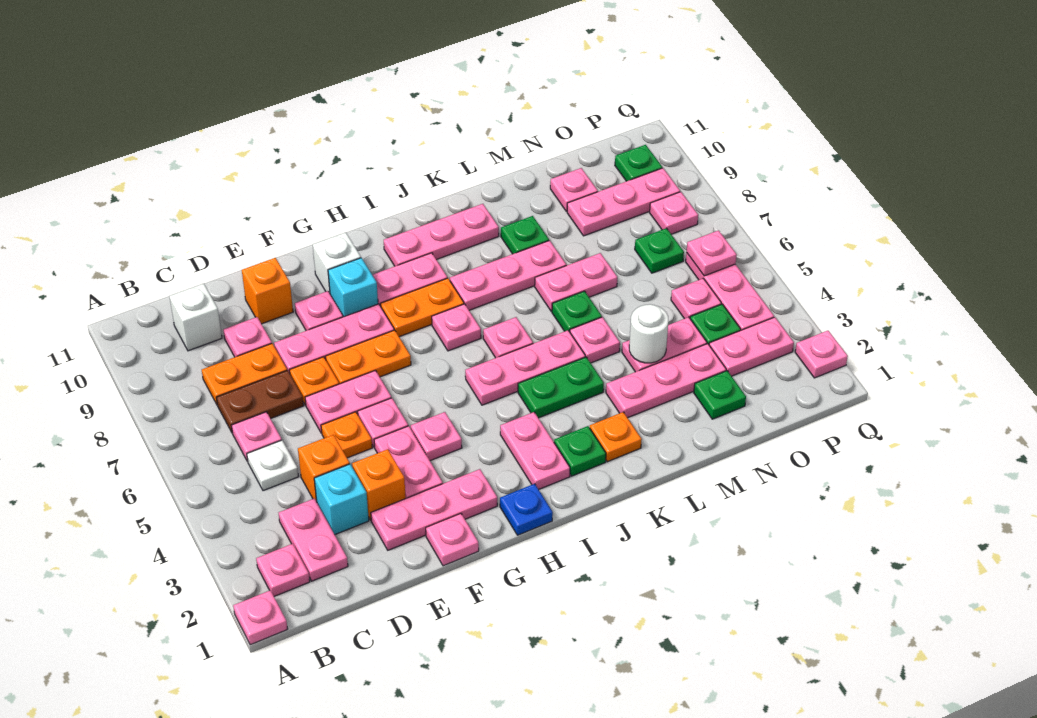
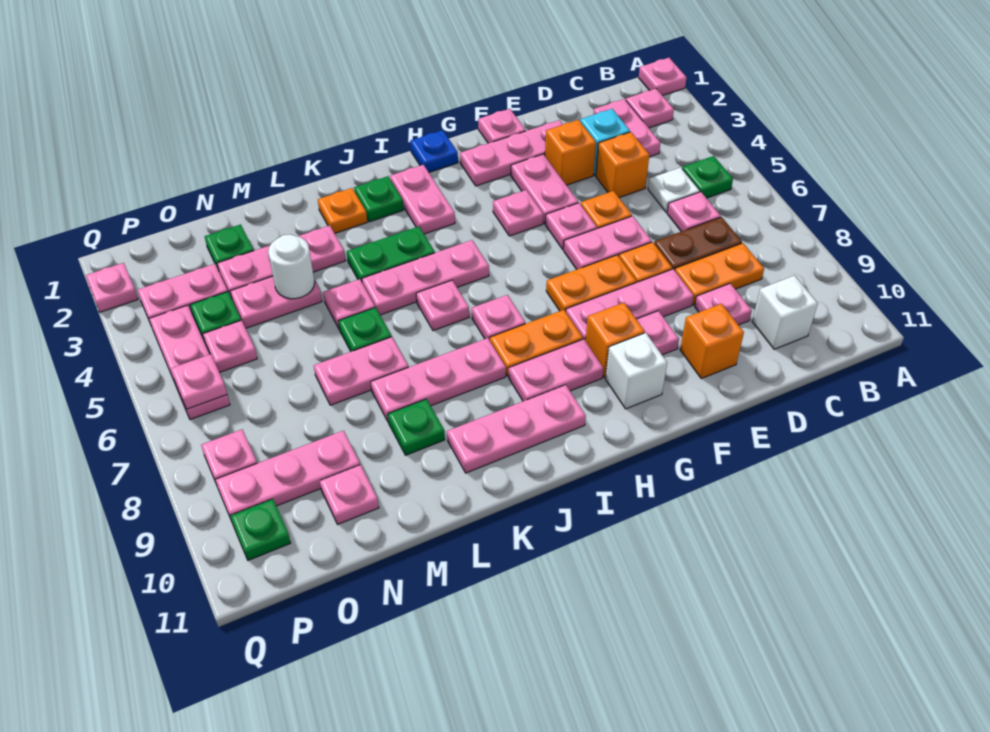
cyan 1x1 brick [328,258,378,317] -> orange 1x1 brick [586,303,645,377]
green 1x1 plate [635,228,684,273] -> green 1x1 plate moved to [682,156,733,198]

